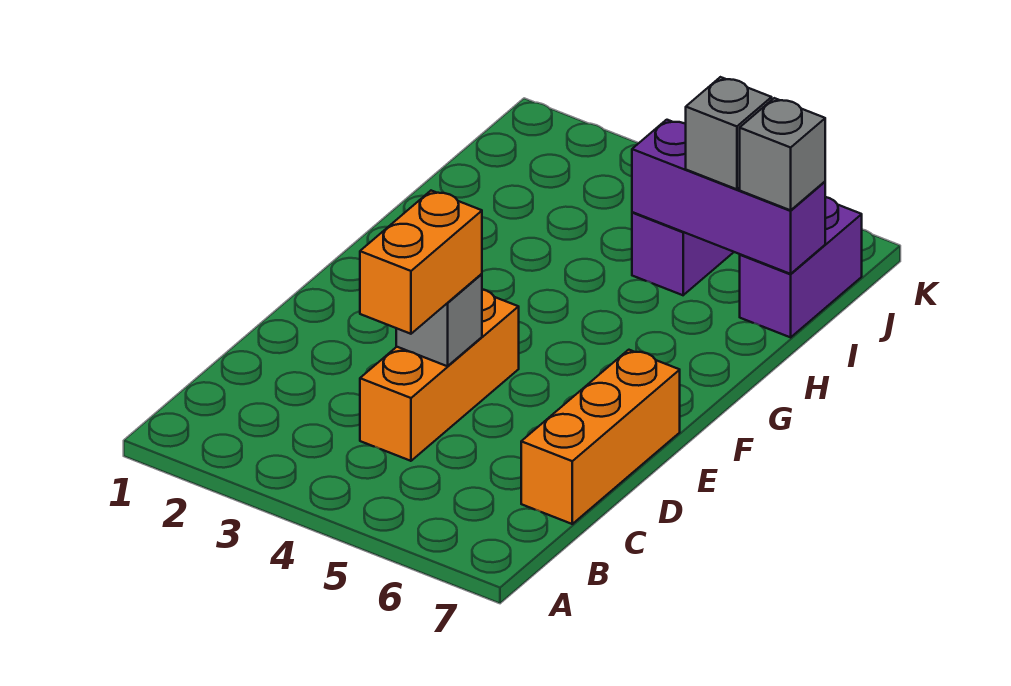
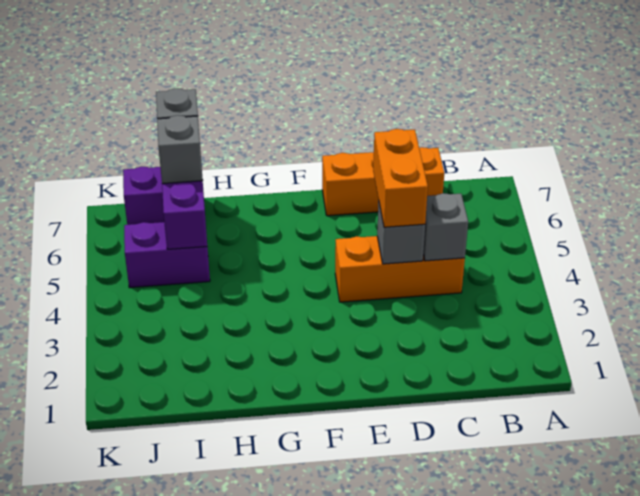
none -> grey 1x1 brick [423,193,468,261]
orange 1x2 brick [360,191,482,334] -> orange 1x2 brick turned to [373,129,428,227]

